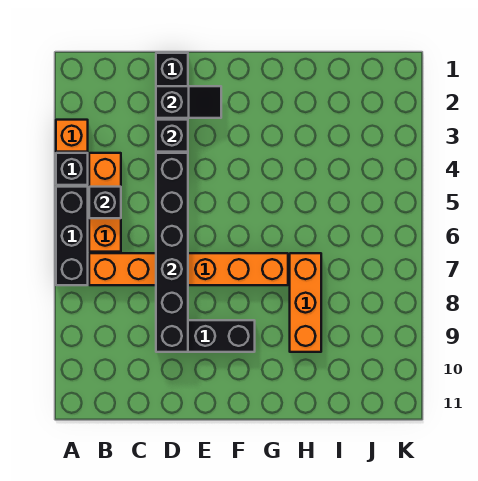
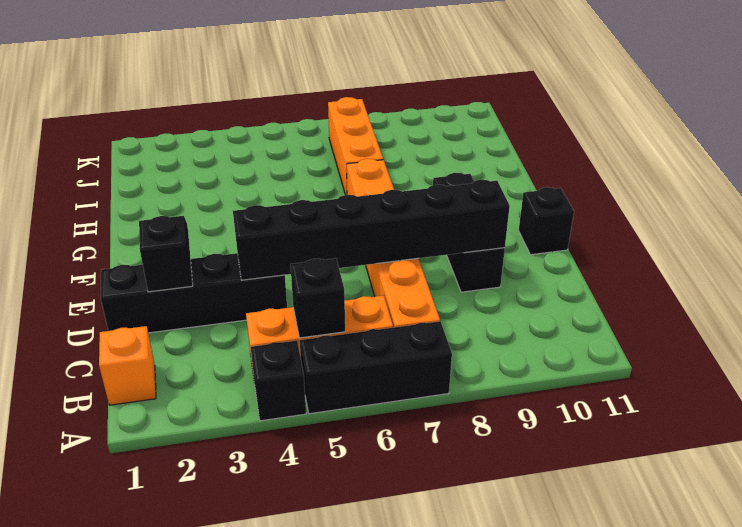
orange 1x1 brick [56,120,88,152] -> orange 1x1 brick moved to [99,326,156,405]
black 1x1 brick [156,120,188,152] -> black 1x1 brick moved to [519,187,574,255]
orange 1x3 brick [290,253,321,352] -> orange 1x3 brick turned to [328,97,383,195]

